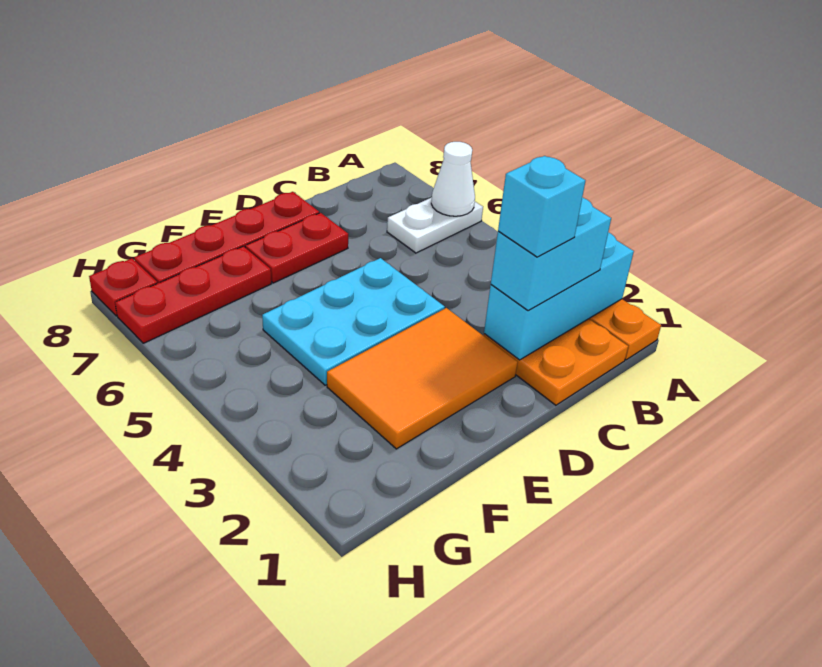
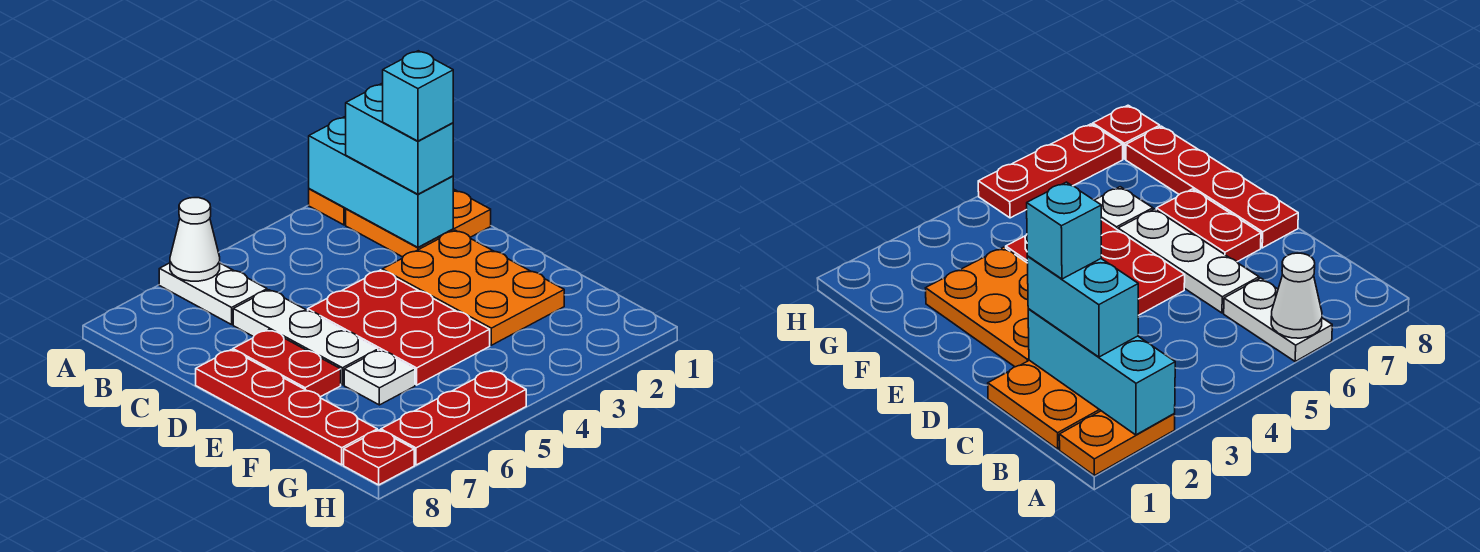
none -> white 1x3 plate [233,290,378,385]
orange 2x3 tile [327,308,518,449] -> orange 2x3 plate [382,230,564,345]
cyan 2x3 plate [262,258,445,385] -> red 2x3 plate [308,270,490,385]
none -> white 1x1 plate [344,350,415,405]
red 1x3 plate [115,246,271,343] -> red 1x3 plate turned to [381,370,526,465]

